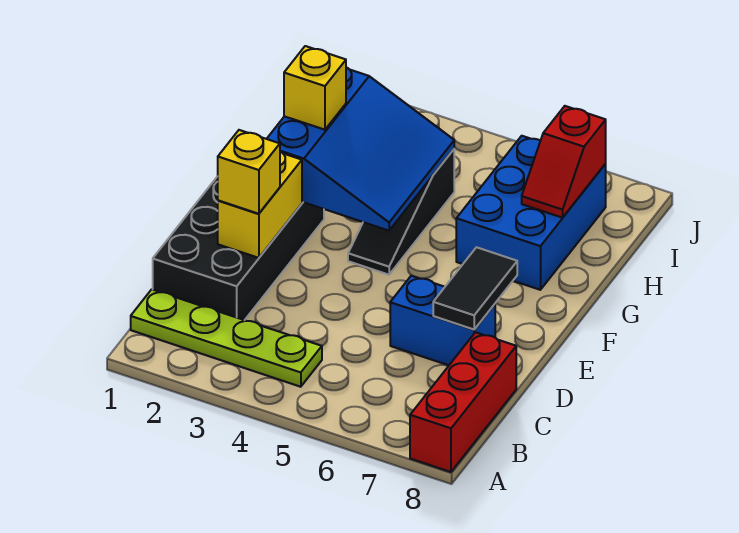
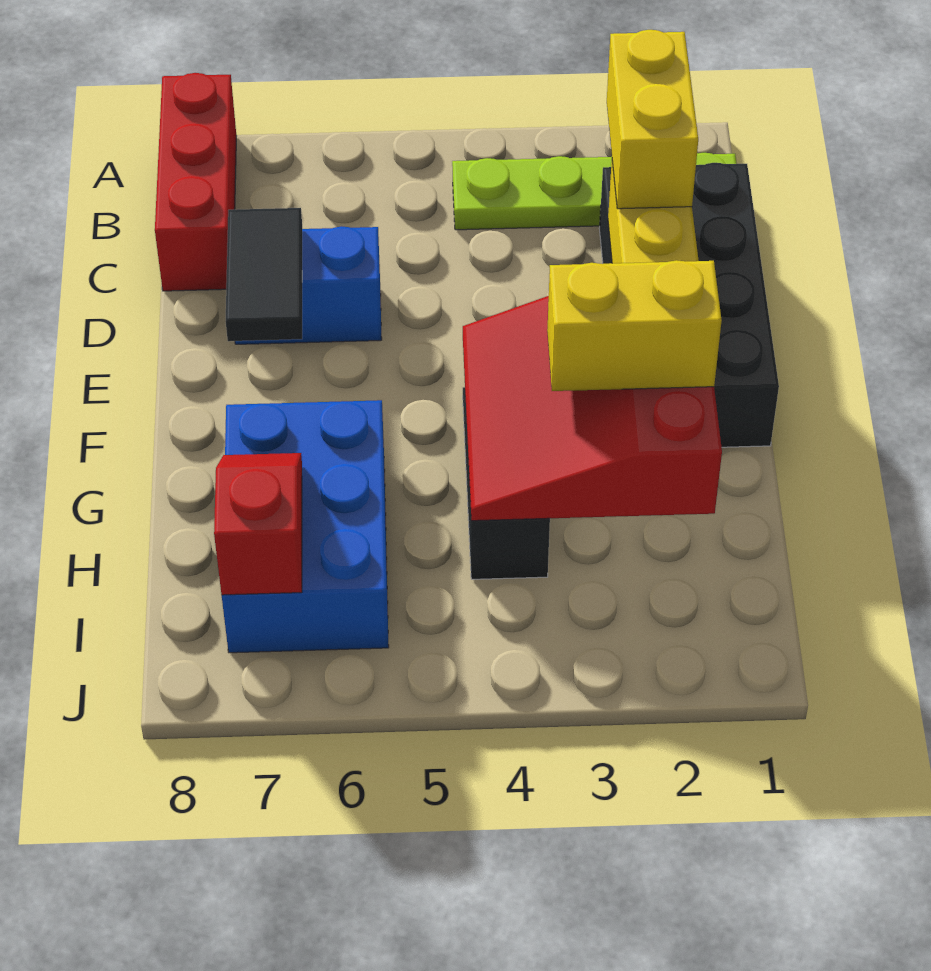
yellow 1x1 brick [218,130,280,214] -> yellow 1x2 brick [607,30,698,209]
blue 3x3 slope [267,67,454,231] -> red 3x3 slope [463,296,722,521]
yellow 1x1 brick [284,46,346,130] -> yellow 1x2 brick [547,260,722,391]

